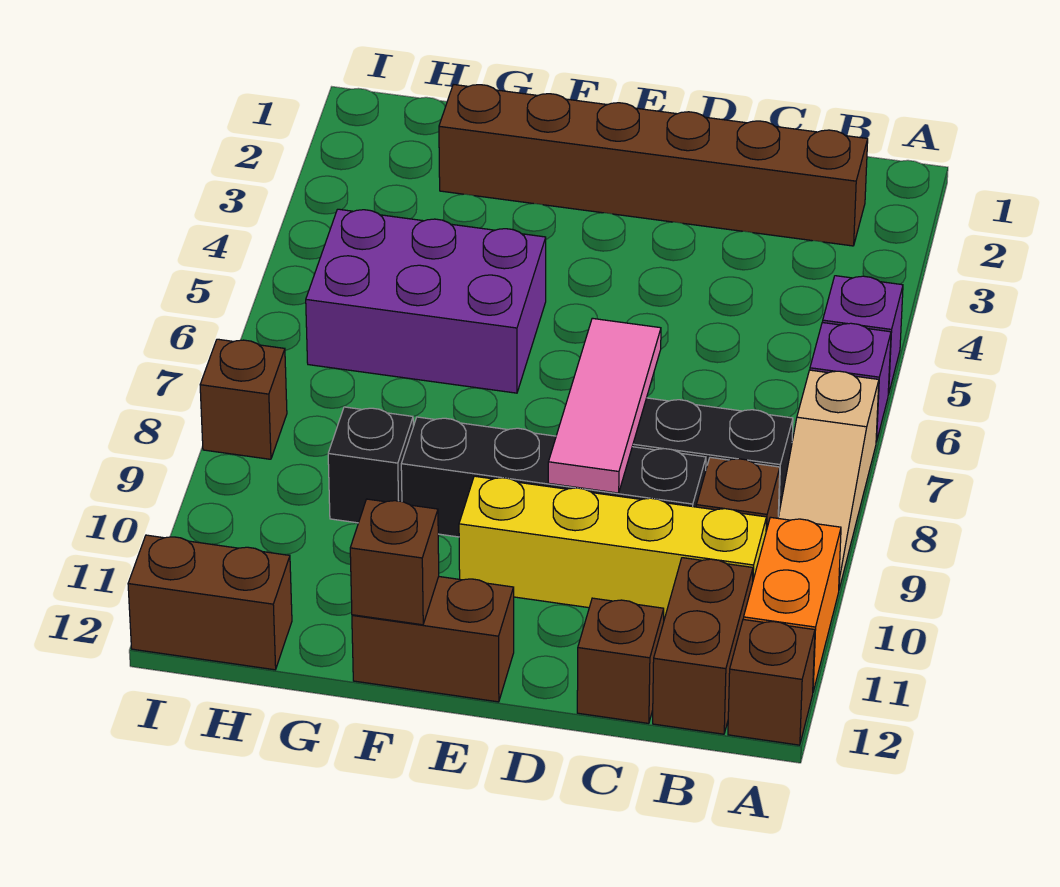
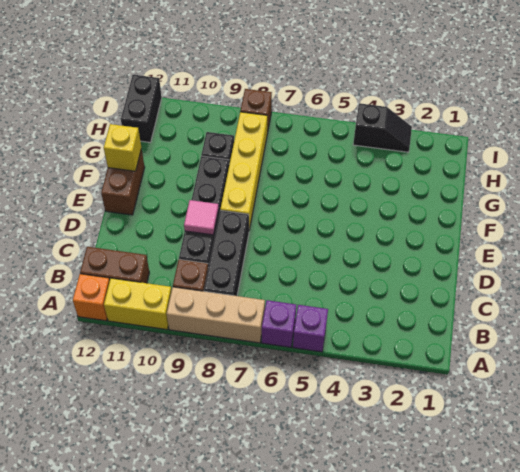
tan 1x3 slope [778,370,879,589] -> tan 1x3 brick [167,287,265,343]
orange 1x2 brick [743,517,841,691] -> yellow 1x2 brick [104,278,172,330]
brown 1x1 brick [728,620,815,745] -> orange 1x1 brick [73,274,110,321]
brown 1x6 brick [439,84,868,246] -> none
yellow 1x4 brick [459,476,767,618] -> yellow 1x4 brick moved to [220,112,267,230]
brown 1x1 brick [577,598,664,723] -> none
pink 1x3 tile [548,318,661,493] -> pink 1x1 tile [184,200,219,235]
purple 2x3 brick [306,209,546,393] -> none
brown 1x1 brick [350,499,439,625] -> yellow 1x1 brick [104,124,141,171]
brown 1x2 brick [128,535,292,670] -> black 1x2 brick [121,75,162,142]
none -> black 1x2 slope [353,103,412,152]

